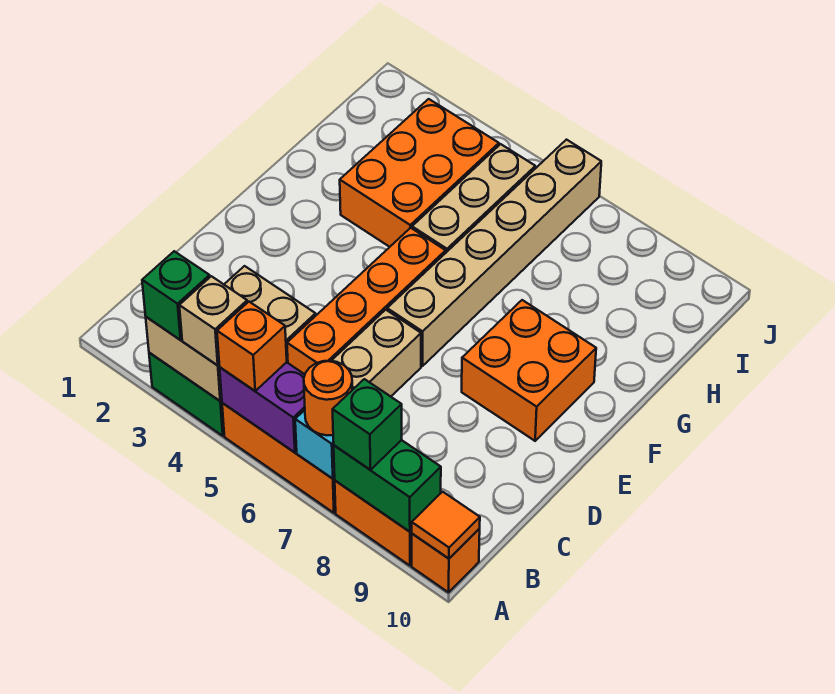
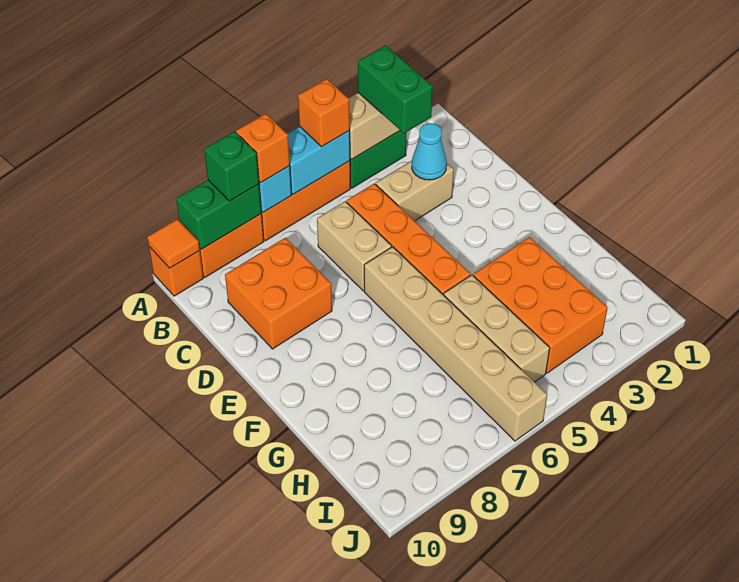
green 1x1 brick [142,251,210,340] -> green 1x2 brick [358,45,433,133]
tan 1x1 brick [179,276,247,365] -> none
purple 1x2 brick [220,362,305,453] -> cyan 1x2 brick [288,127,350,194]
orange 1x1 round brick [304,361,352,435] -> orange 1x1 brick [236,114,290,183]
none -> cyan 1x1 cone [412,123,447,180]
orange 2x2 brick [462,300,596,441] -> orange 2x2 brick moved to [225,238,332,349]

